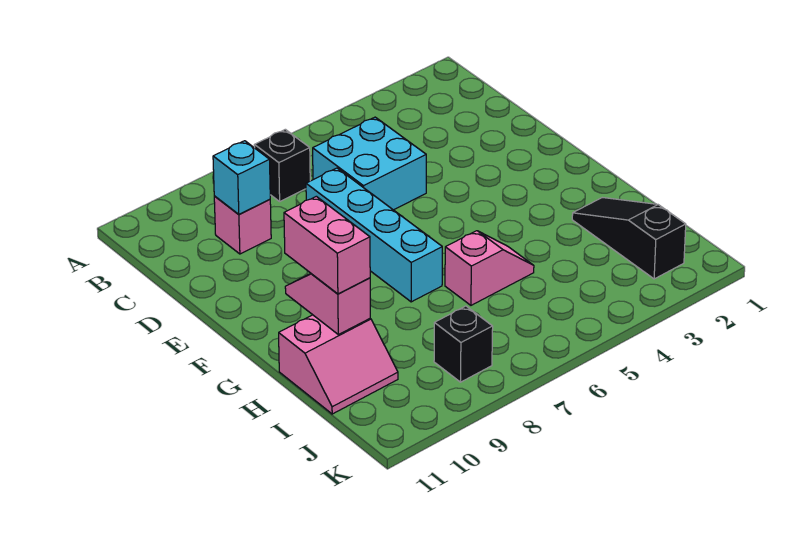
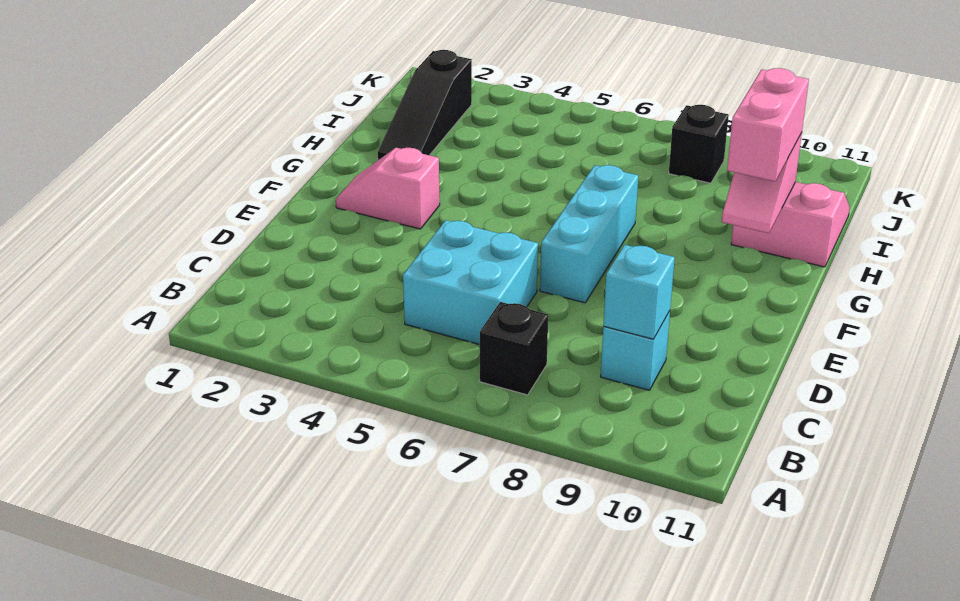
pink 1x1 brick [214,196,271,254] -> cyan 1x1 brick [601,311,670,390]
cyan 1x4 brick [306,168,442,302] -> cyan 1x3 brick [540,165,638,303]
pink 1x2 slope [445,231,534,305] -> pink 1x2 slope moved to [336,148,440,229]

